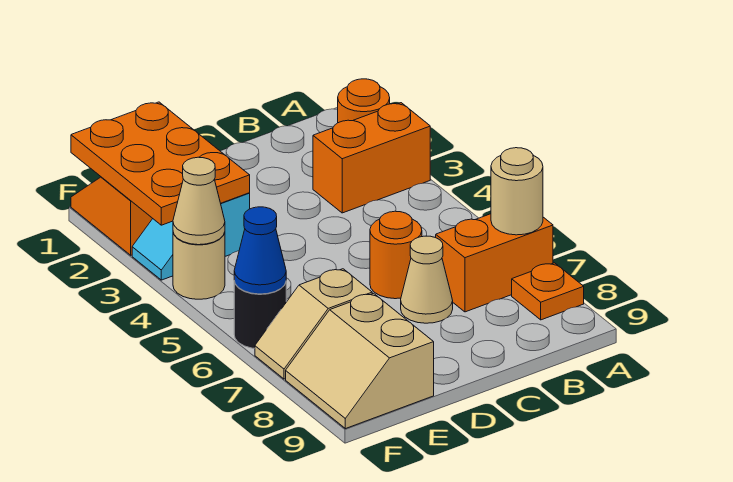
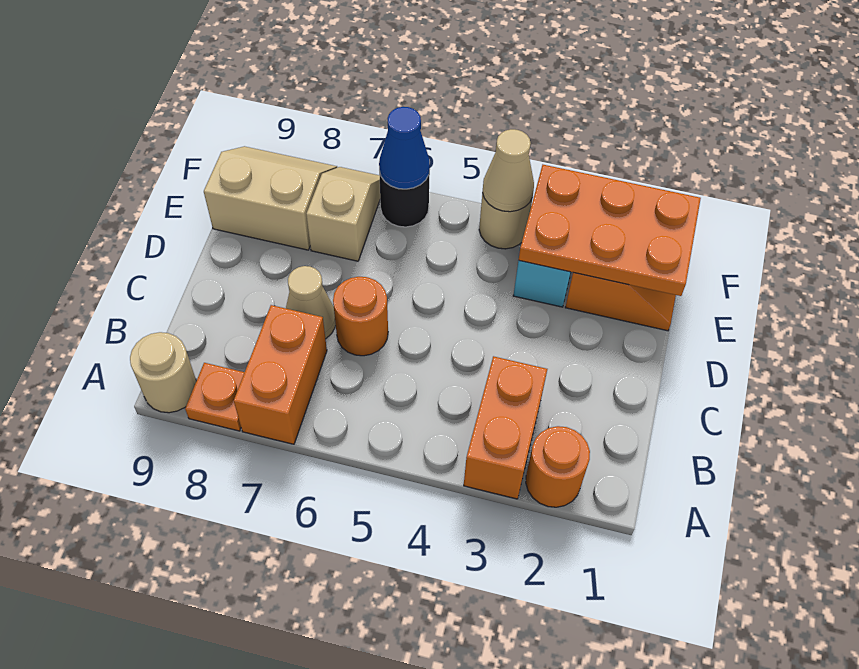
tan 1x1 round brick [491,148,543,235] -> tan 1x1 round brick moved to [130,332,196,413]

